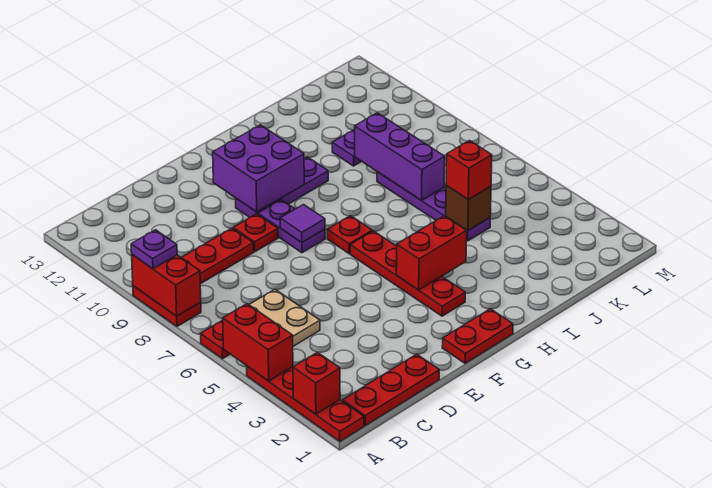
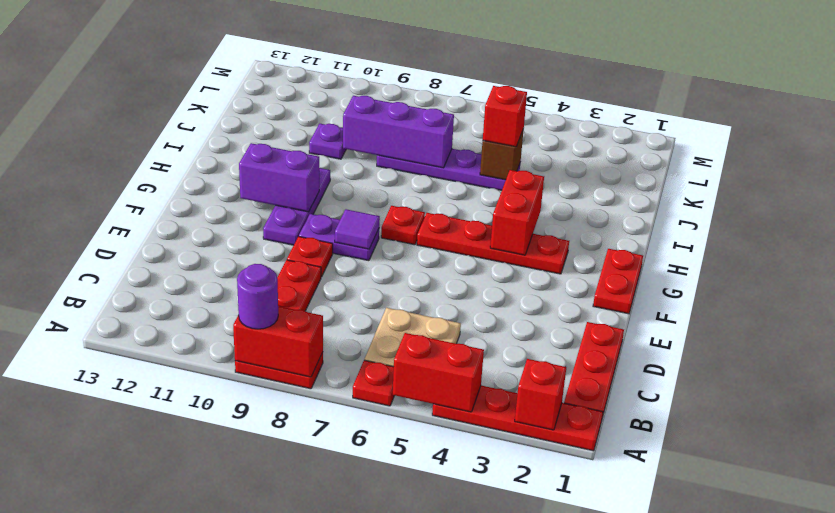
purple 1x1 plate [131,230,177,269] -> purple 1x1 round brick [237,264,278,329]
purple 2x2 brick [213,125,304,212] -> purple 1x2 brick [239,143,319,212]

